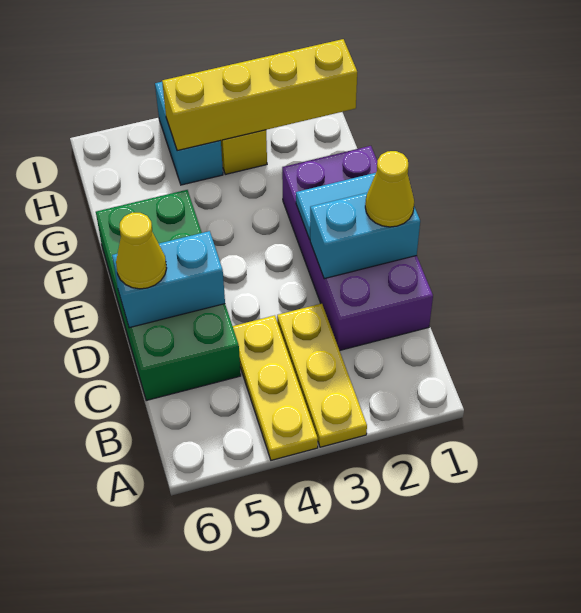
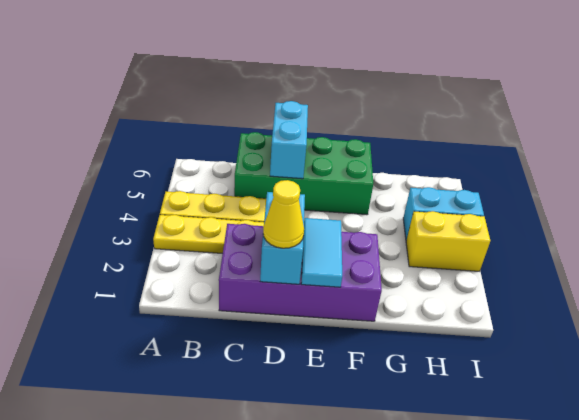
yellow 1x1 cone [116,213,167,289] -> none
yellow 1x4 brick [162,39,357,151] -> none

